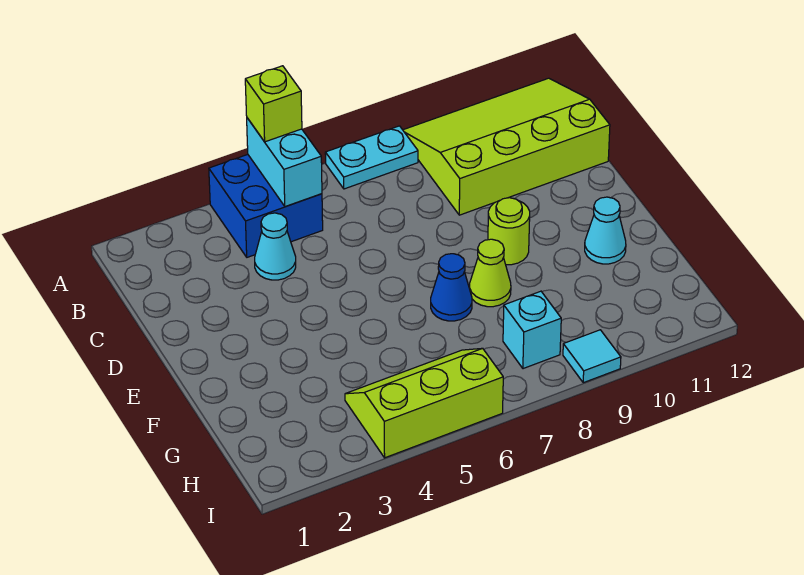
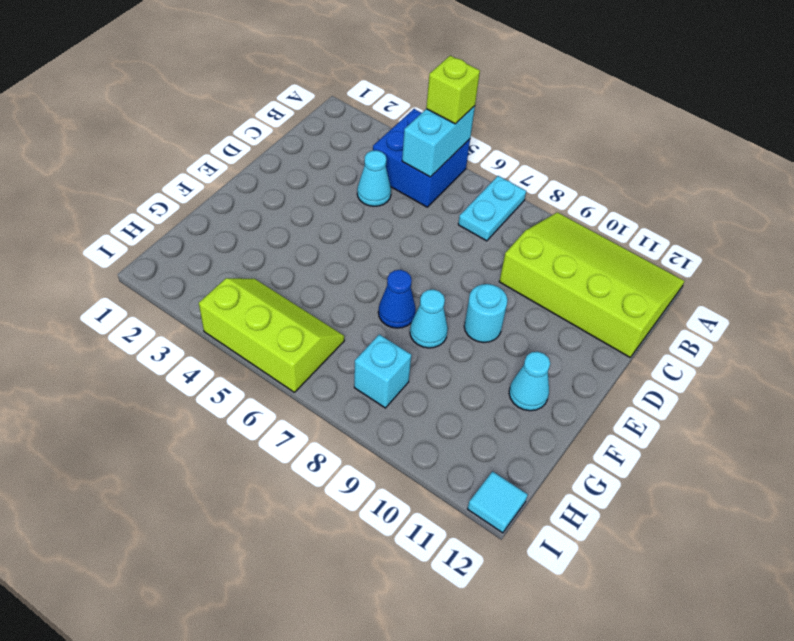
cyan 1x2 plate [325,126,418,189] -> cyan 1x2 plate turned to [458,176,526,241]
lime 1x1 round brick [488,198,530,265] -> cyan 1x1 round brick [464,284,507,343]
lime 1x1 cone [470,239,511,307] -> cyan 1x1 cone [410,289,448,348]
cyan 1x1 tile [563,330,621,383] -> cyan 1x1 tile moved to [468,472,528,533]

